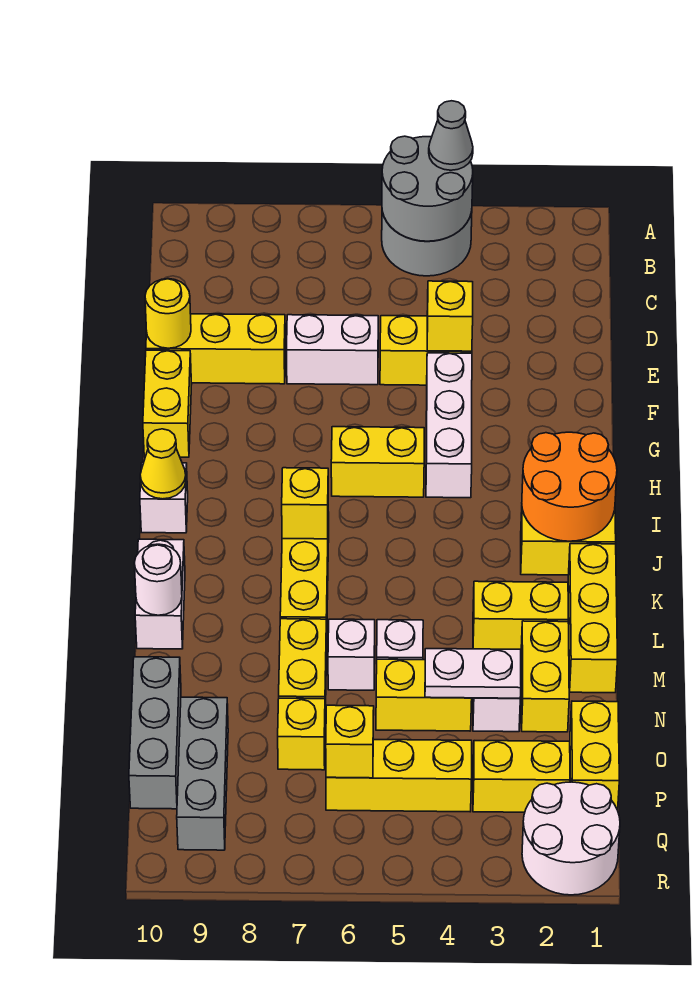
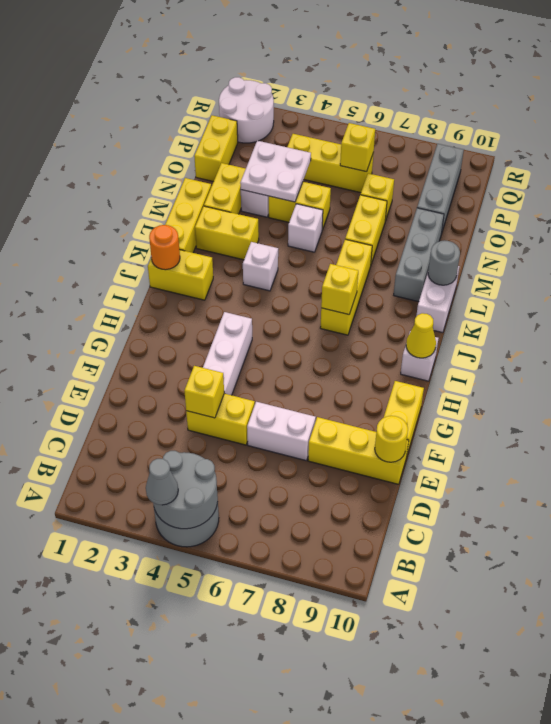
yellow 1x2 brick [331,427,424,497] -> none
orange 2x2 round brick [522,432,617,541] -> orange 1x1 round brick [149,225,180,270]
white 1x1 round brick [134,544,182,615] -> grey 1x1 round brick [428,240,460,285]
white 1x1 brick [328,619,375,690] -> white 1x1 brick moved to [243,242,278,291]
white 1x2 plate [425,649,521,698] -> white 2x2 plate [240,141,311,202]
grey 1x3 brick [129,657,181,809] -> grey 1x3 brick moved to [394,208,444,302]
yellow 1x2 brick [473,741,570,812] -> none

